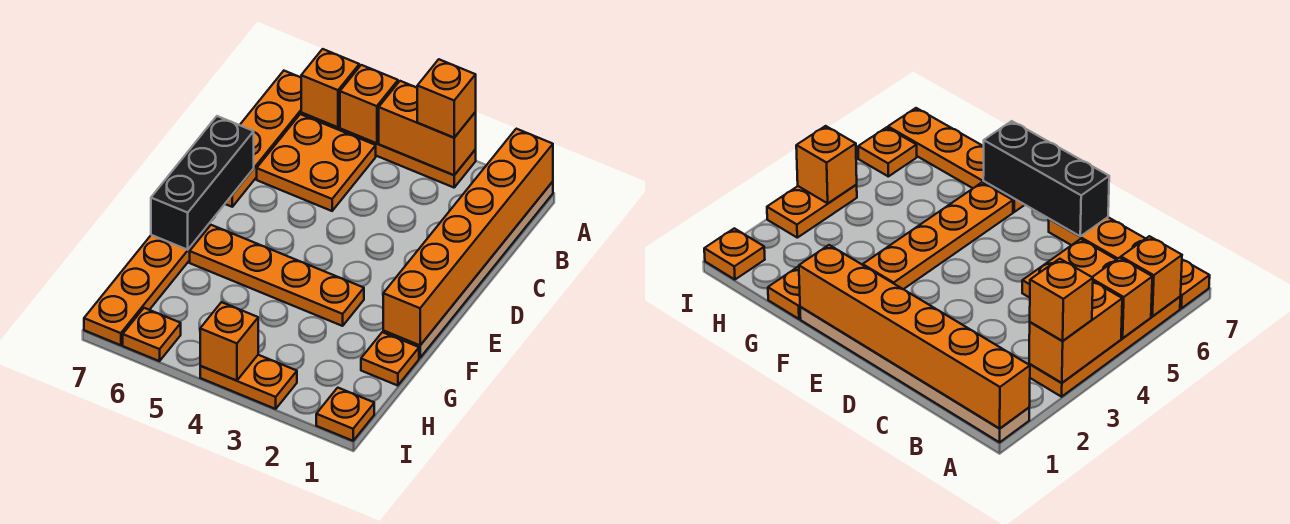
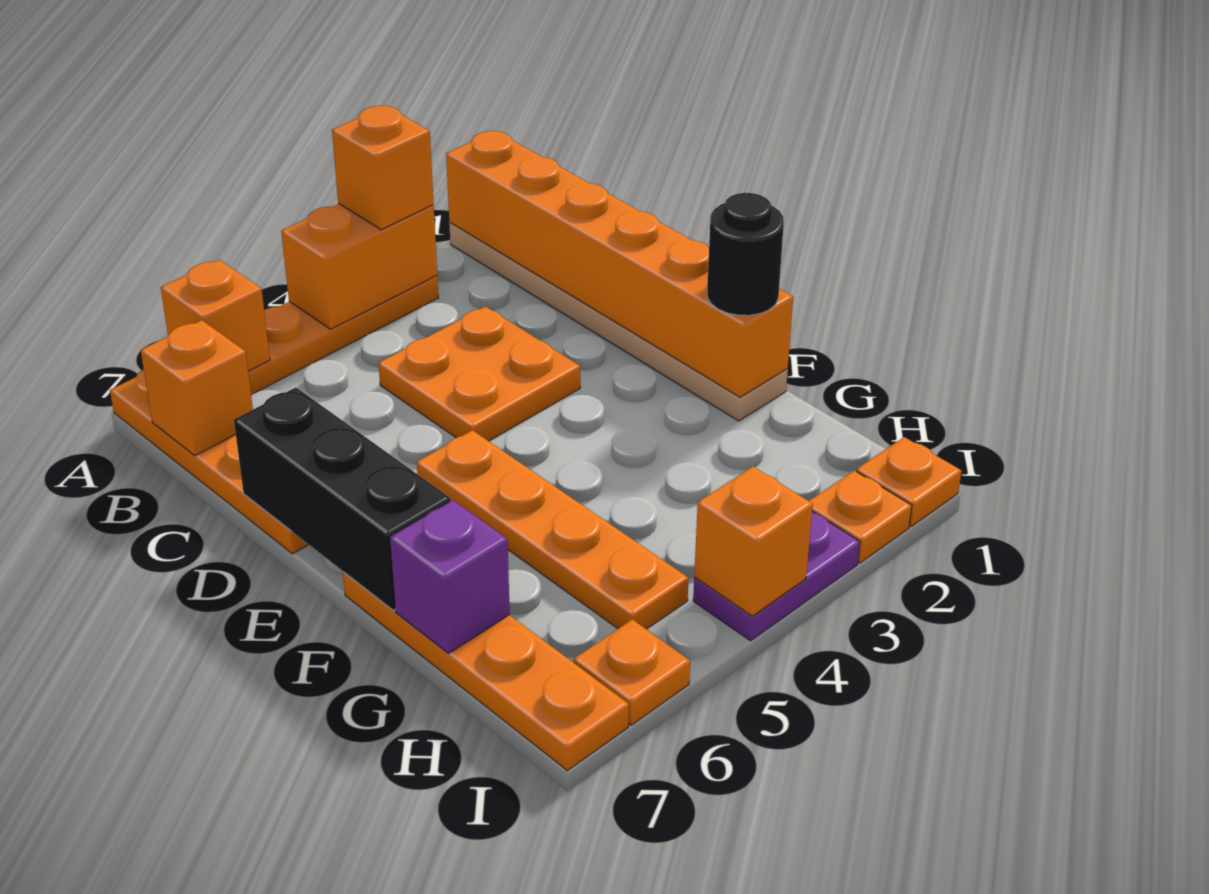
orange 1x1 brick [340,65,398,143] -> orange 1x1 brick moved to [141,320,253,456]
orange 2x2 plate [257,114,376,211] -> orange 2x2 plate moved to [378,306,580,441]
none -> black 1x1 round brick [707,193,784,316]
orange 1x4 plate [190,225,364,326] -> orange 1x4 plate turned to [417,430,689,629]
orange 1x1 plate [361,332,419,386] -> orange 1x1 plate moved to [809,471,912,563]
none -> purple 1x1 brick [390,500,510,653]
orange 1x2 plate [200,355,297,409] -> purple 1x2 plate [693,512,860,641]

